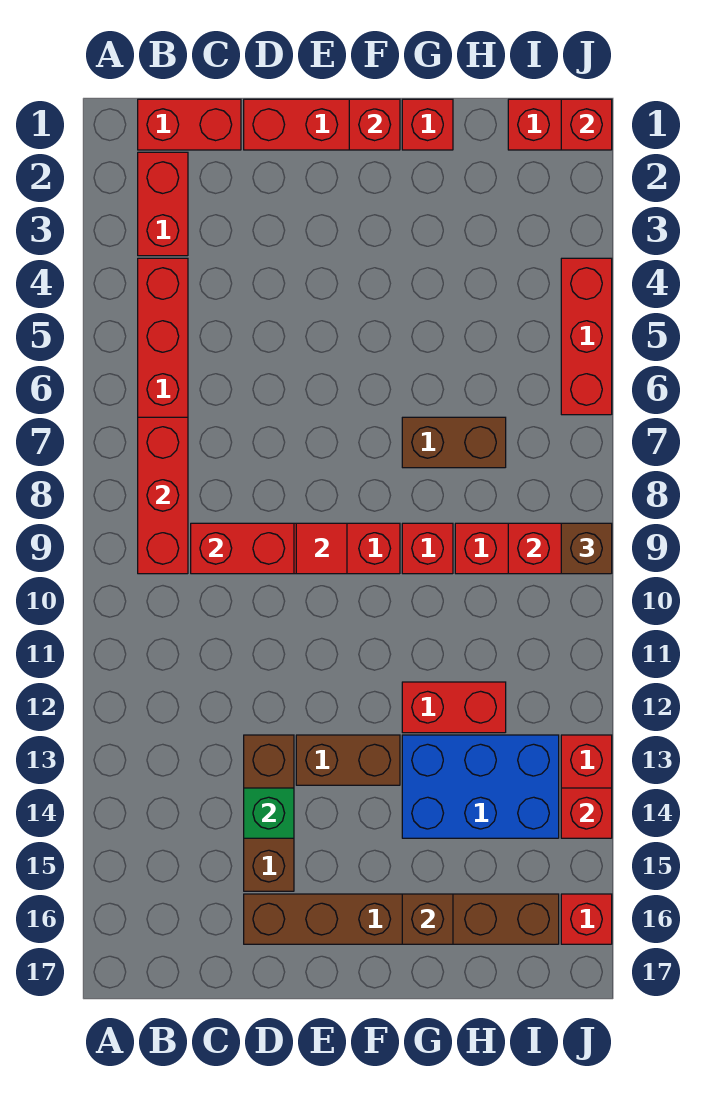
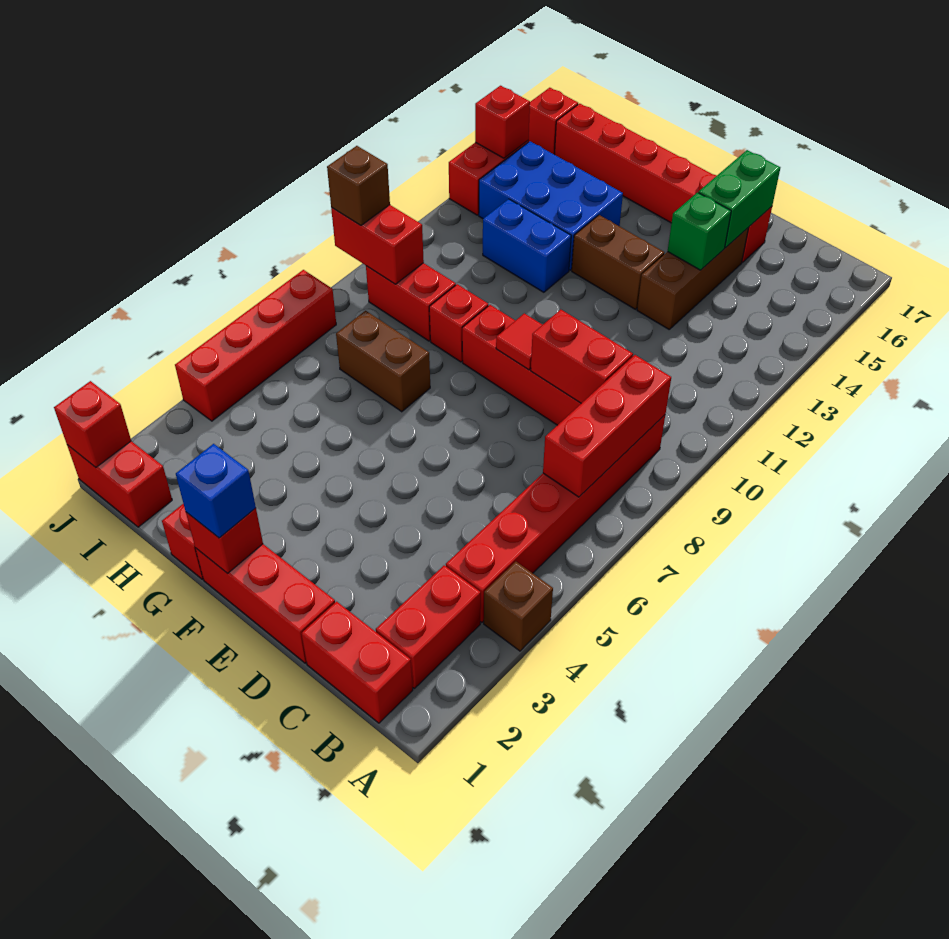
none -> green 1x2 brick [699,150,780,248]
brown 1x6 brick [244,894,559,944] -> red 1x6 brick [555,104,772,263]
none -> blue 1x1 brick [176,444,256,538]
red 1x2 brick [402,682,506,733] -> blue 1x2 brick [483,199,571,292]
brown 1x1 brick [402,894,453,944] -> brown 1x1 brick moved to [484,562,553,651]
red 1x3 brick [561,258,612,415] -> red 1x4 brick [175,270,336,421]

